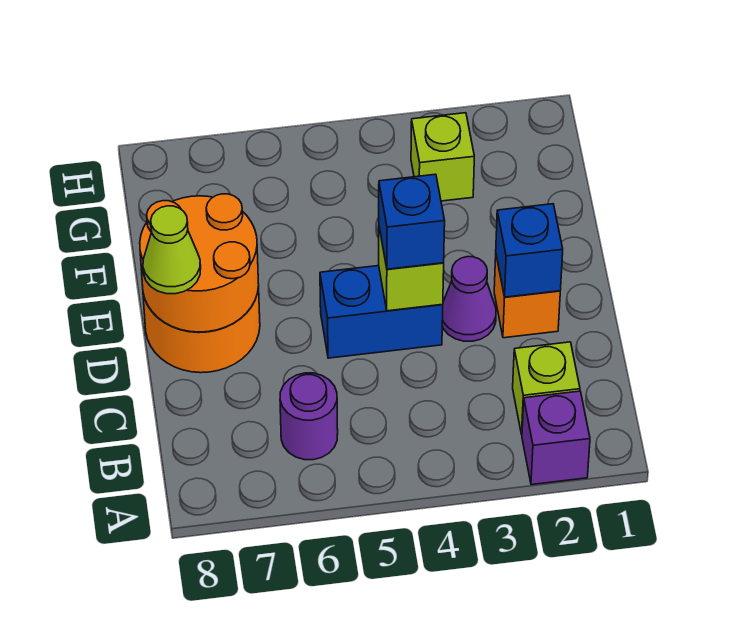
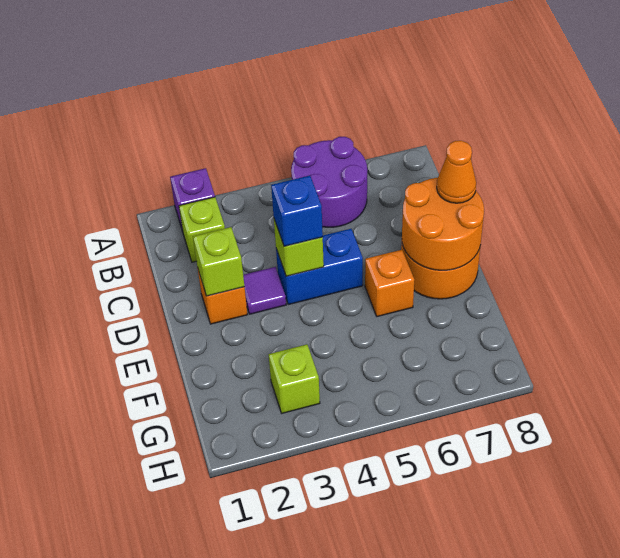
purple 1x1 round brick [280,373,338,460] -> purple 2x2 round brick [291,137,367,227]
blue 1x1 brick [496,204,563,297] -> lime 1x1 brick [193,227,244,296]
purple 1x1 cone [442,257,496,341] -> purple 1x1 tile [243,267,286,314]
lime 1x1 cone [143,206,201,294] -> orange 1x1 cone [437,141,476,203]
none -> orange 1x1 brick [365,250,414,317]

